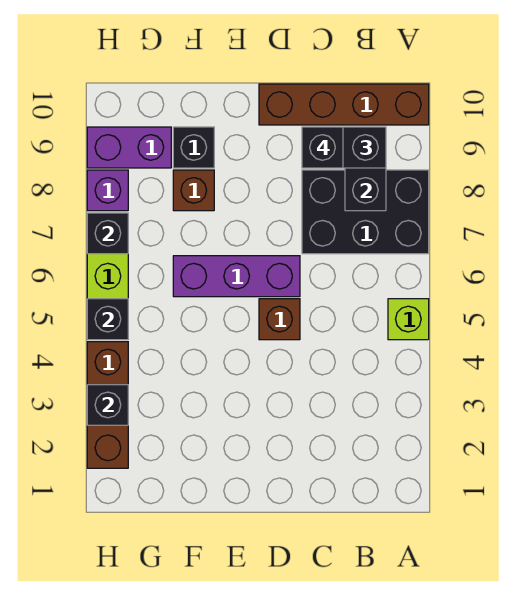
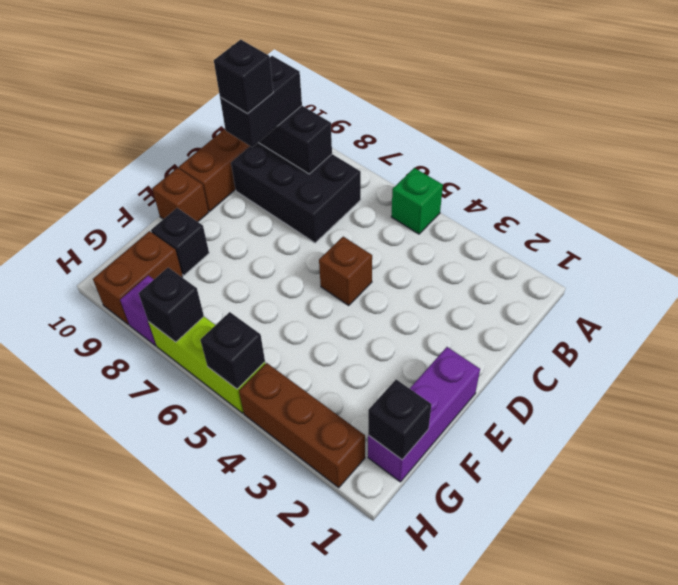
lime 1x1 brick [388,299,429,340] -> green 1x1 brick [391,168,443,234]
black 2x3 brick [302,170,429,254] -> black 2x3 brick turned to [231,143,361,243]
purple 1x3 brick [173,256,300,297] -> purple 1x3 brick moved to [368,347,480,482]
brown 1x1 brick [173,170,214,211] -> brown 1x1 brick moved to [152,168,208,222]
purple 1x2 brick [87,127,171,168] -> brown 1x2 brick [93,231,183,325]
black 1x1 brick [87,385,128,425] -> black 1x1 brick moved to [368,380,432,460]

